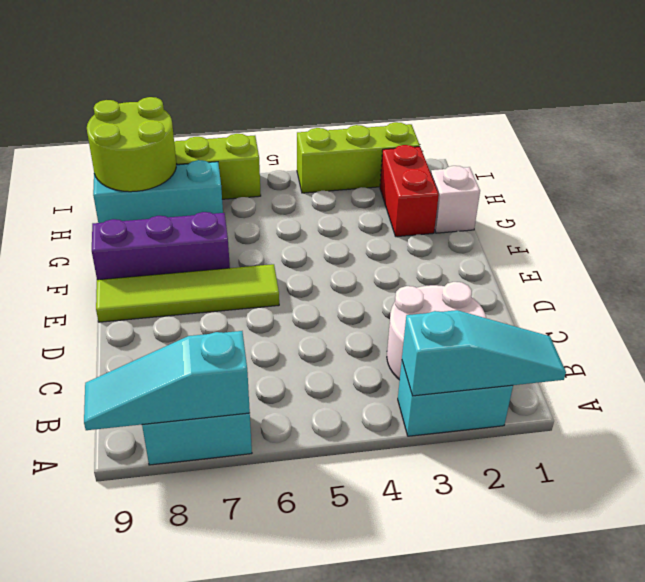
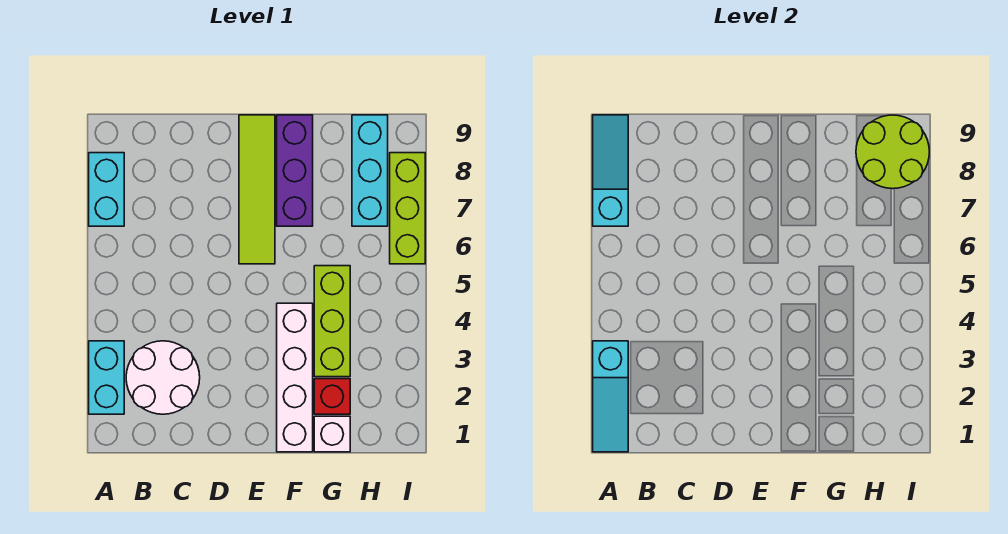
none -> white 1x4 brick [277,303,313,452]
red 1x2 brick [380,145,439,237] -> red 1x1 brick [314,379,350,414]
lime 1x3 brick [297,122,420,193] -> lime 1x3 brick moved to [314,266,350,377]

